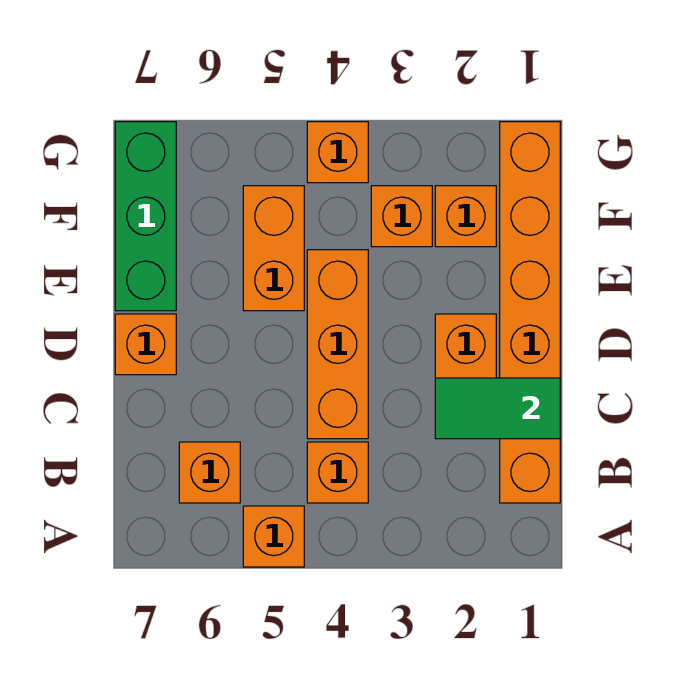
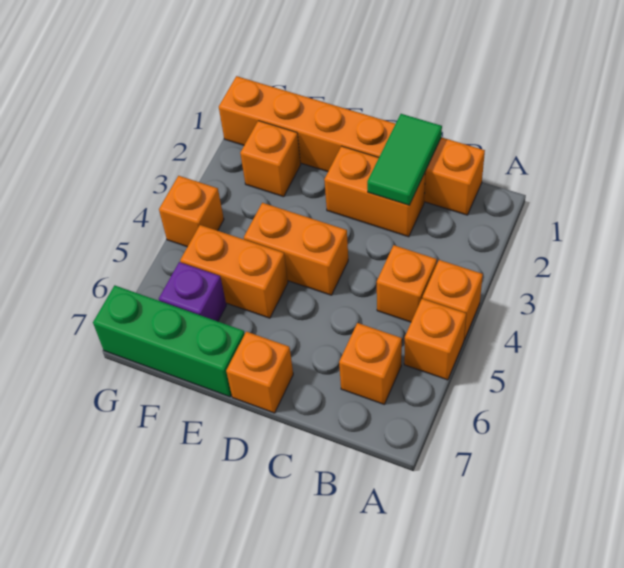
orange 1x3 brick [307,250,368,439] -> orange 1x2 brick [244,203,348,295]
orange 1x1 brick [371,186,432,247] -> orange 1x1 brick moved to [423,260,483,340]
none -> purple 1x1 brick [159,262,226,321]

